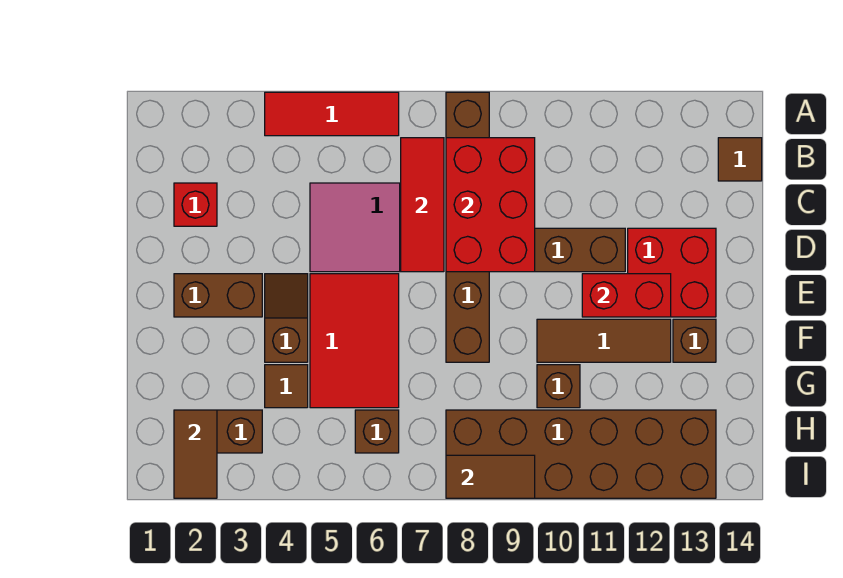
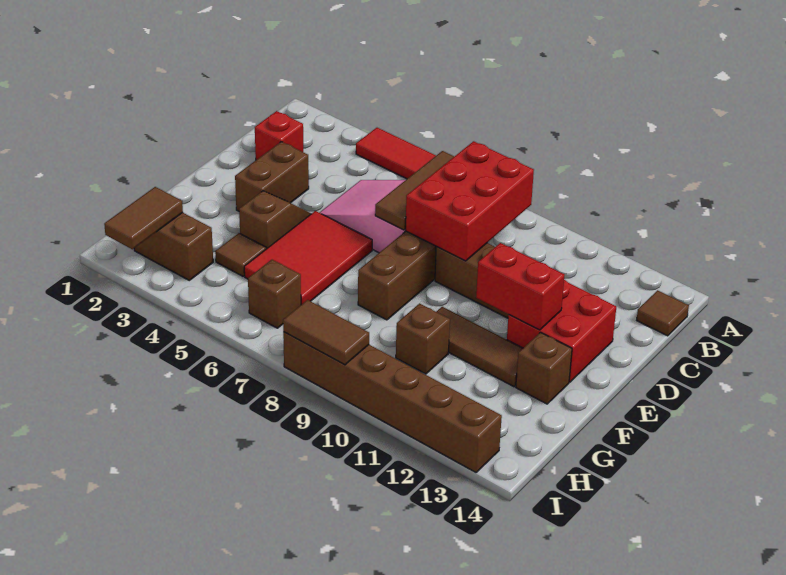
red 1x3 tile [401,138,444,272] -> brown 1x3 tile [375,151,454,230]
brown 1x2 brick [174,274,262,317] -> brown 1x2 brick turned to [235,142,309,211]
brown 2x6 brick [446,410,716,498] -> brown 1x6 brick [283,332,502,472]

